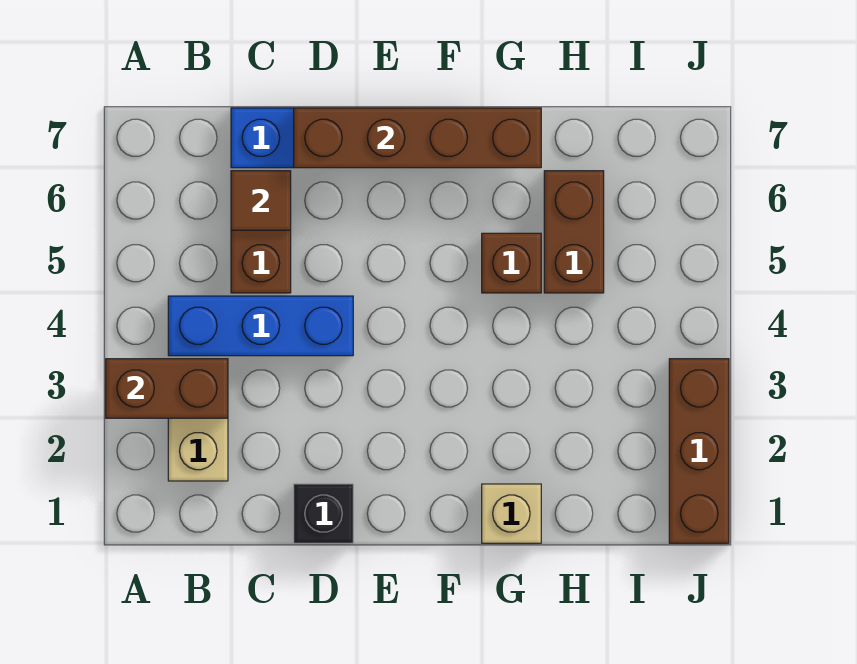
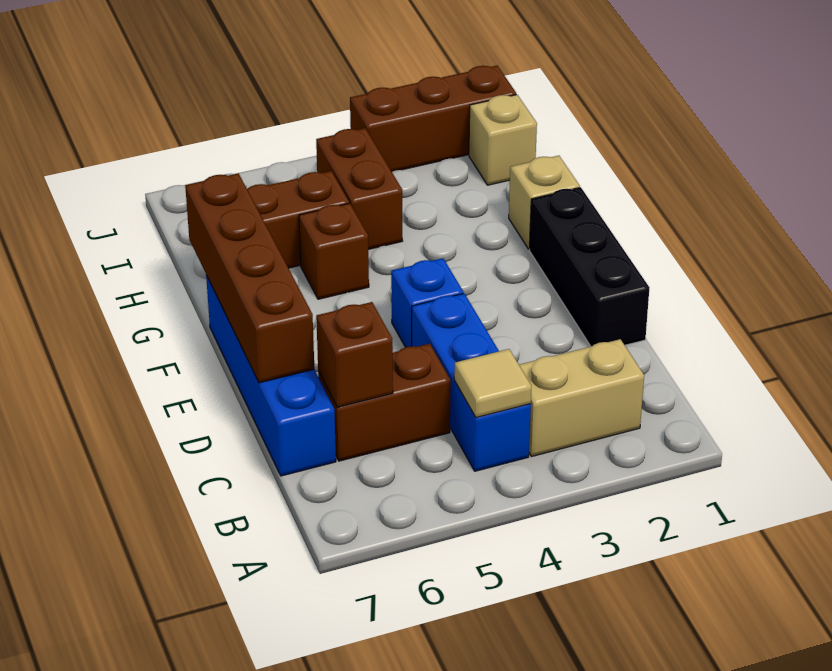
brown 1x2 brick [106,359,228,418] -> brown 1x2 brick moved to [316,128,403,249]
none -> tan 1x1 tile [454,349,532,417]
brown 1x1 tile [231,171,291,230] -> brown 1x1 brick [316,302,393,407]
black 1x1 brick [294,484,353,543] -> black 1x3 brick [529,187,649,347]
none -> blue 1x1 brick [391,258,463,347]
none -> tan 1x1 brick [469,95,537,185]

